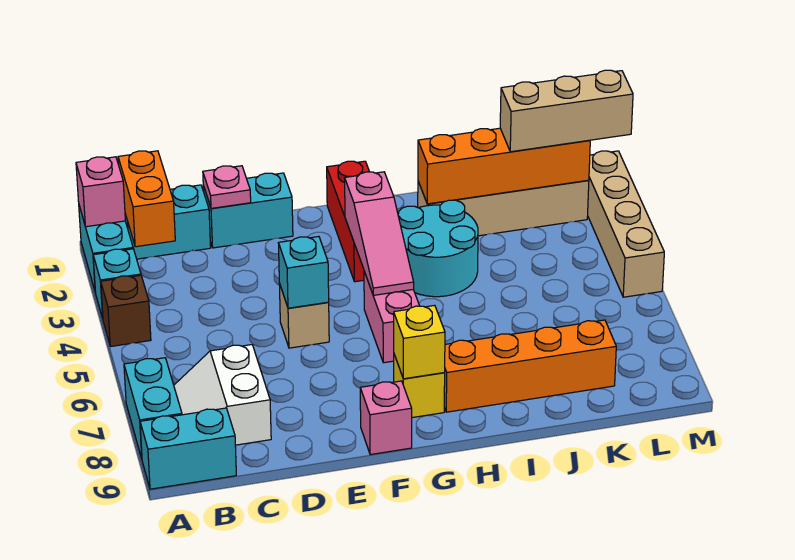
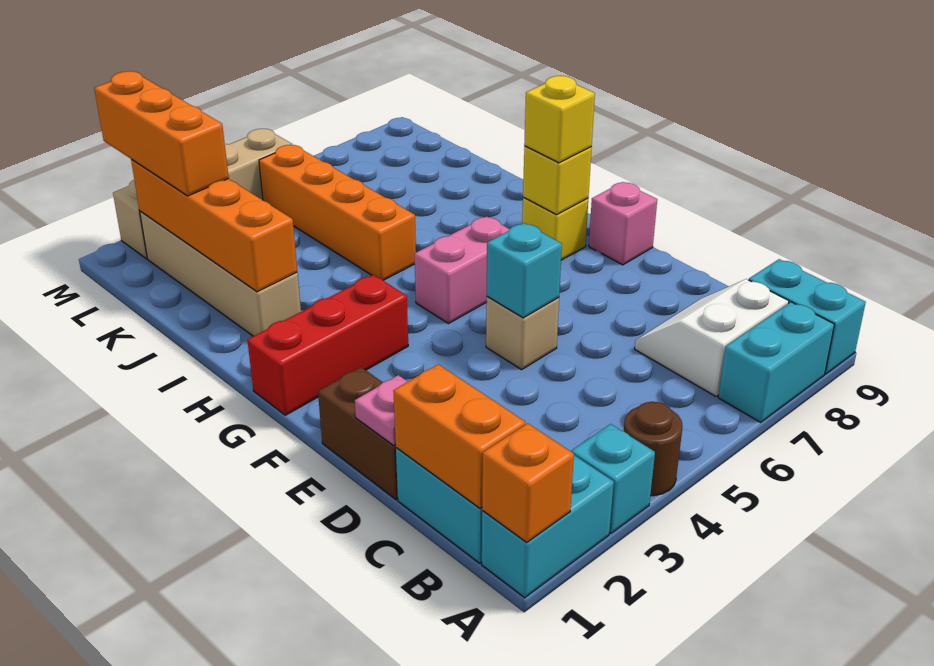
pink 1x1 brick [76,157,125,227] -> orange 1x1 brick [482,423,574,542]
brown 1x1 brick [101,275,151,346] -> brown 1x1 round brick [624,402,683,496]
orange 1x2 brick [118,151,175,247] -> orange 1x2 brick turned to [393,364,525,508]
white 2x2 slope [174,345,271,445] -> white 2x2 slope turned to [635,279,789,396]
cyan 1x2 brick [203,173,293,248] -> brown 1x2 brick [318,367,398,500]
pink 1x3 slope [345,172,414,295] -> none
none -> yellow 1x1 brick [524,76,595,163]
cyan 2x2 round brick [398,200,478,297] -> none
orange 1x4 brick [444,320,616,412] -> orange 1x4 brick moved to [259,145,416,280]
tan 1x3 brick [500,70,633,152] -> orange 1x3 brick [94,71,229,196]

